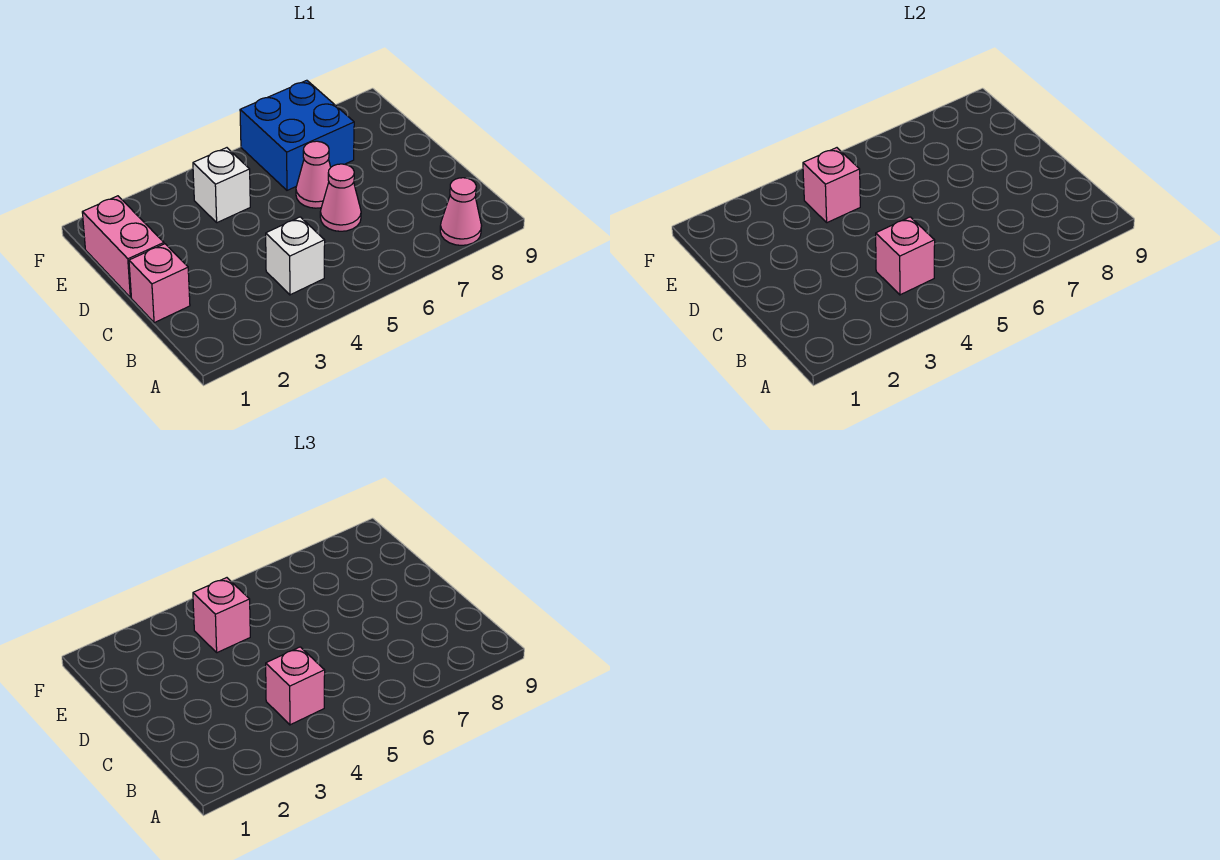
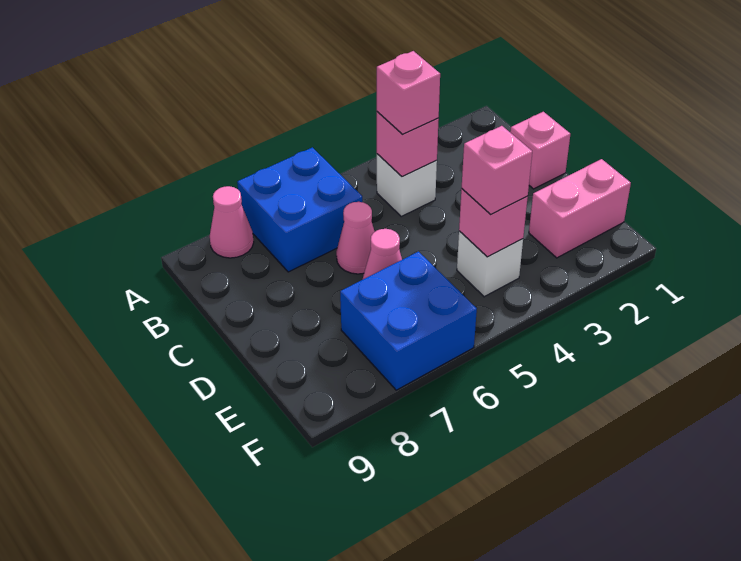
none -> blue 2x2 brick [237,147,362,272]
pink 1x2 brick [82,196,164,297] -> pink 1x2 brick turned to [529,159,631,258]

